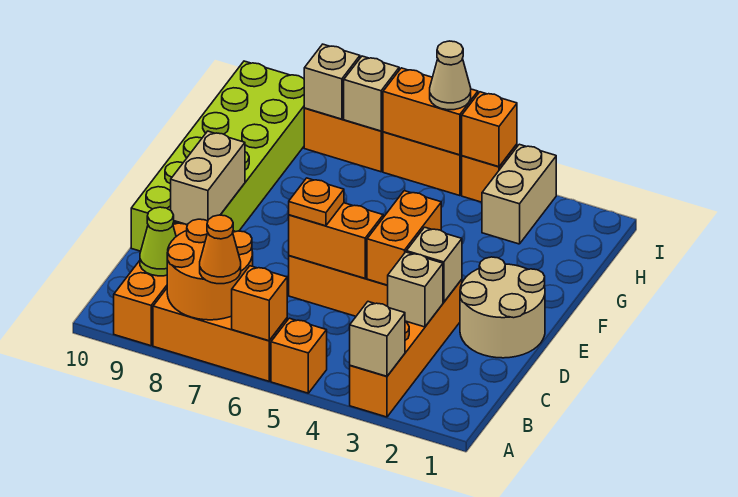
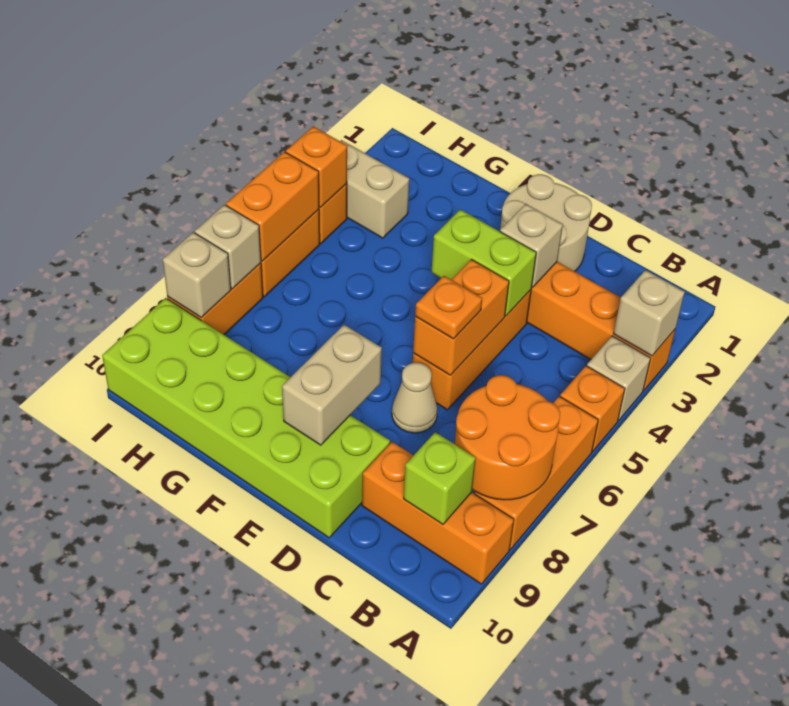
orange 1x1 brick [232,266,287,341] -> none
orange 1x1 cone [200,215,241,284] -> none
lime 1x1 cone [140,207,176,276] -> lime 1x1 brick [403,432,476,524]
tan 1x1 brick [387,252,443,327] -> tan 1x1 brick moved to [587,336,651,421]
orange 1x2 brick [367,191,441,285] -> lime 1x2 brick [432,209,536,316]
tan 1x2 brick [171,131,245,225] -> tan 1x2 brick turned to [282,325,382,445]
tan 1x1 cone [430,41,471,110] -> tan 1x1 cone moved to [392,363,438,433]

